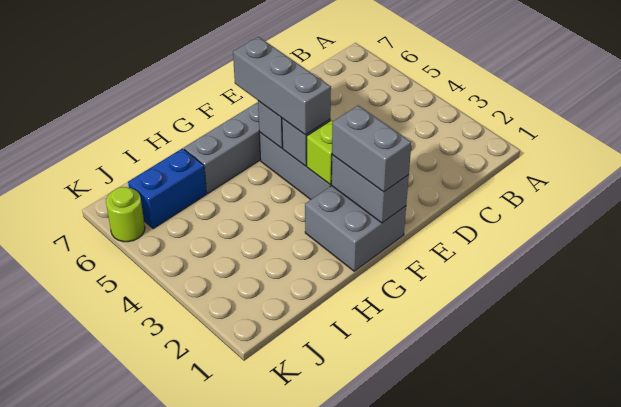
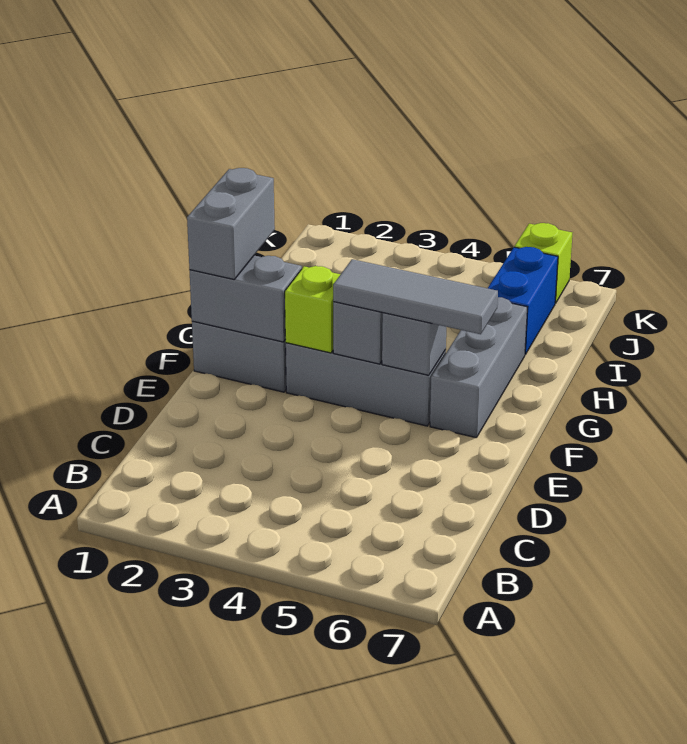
grey 1x2 brick [332,105,411,192] -> grey 1x2 brick turned to [187,168,275,279]
grey 1x3 brick [233,37,331,135] -> grey 1x3 tile [333,259,498,334]
lime 1x1 round brick [106,187,145,242] -> lime 1x1 brick [515,223,572,303]

